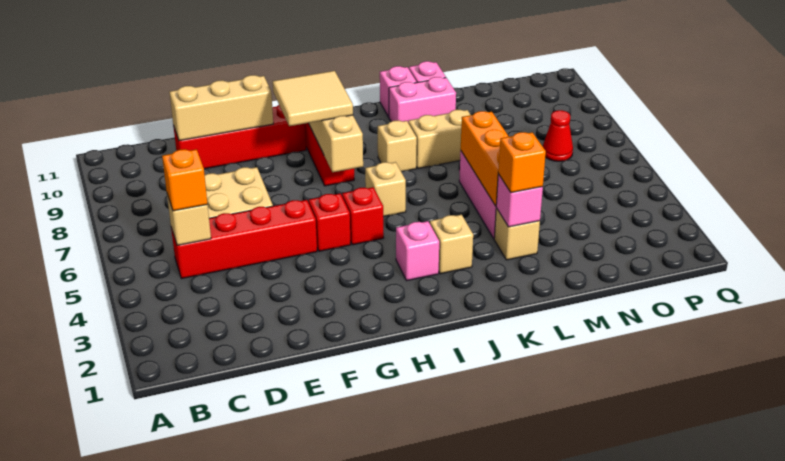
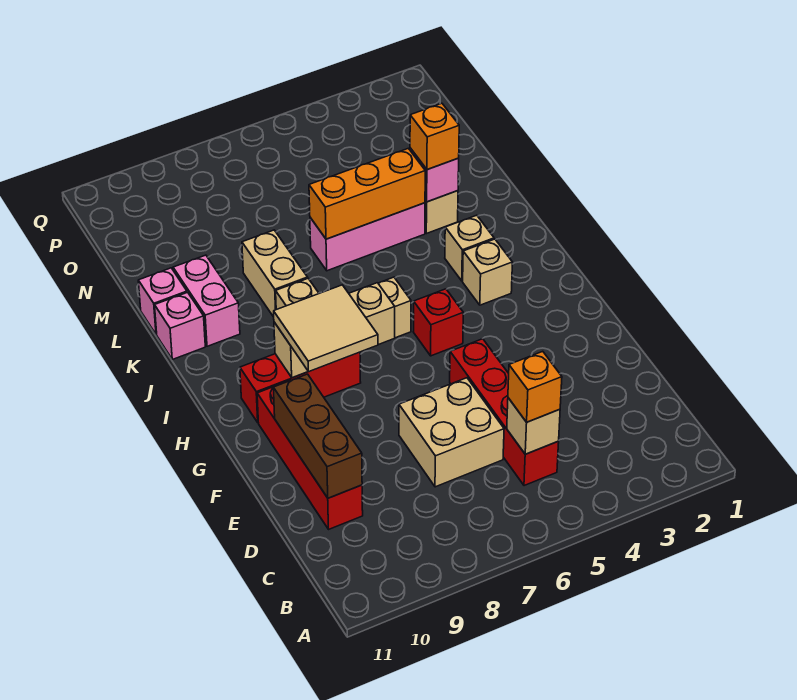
tan 1x3 brick [170,75,273,141] -> brown 1x3 brick [273,374,362,498]
red 1x1 brick [309,193,351,251] -> none
pink 1x1 brick [396,221,439,281] -> tan 1x1 brick [463,239,512,305]
red 1x1 cone [543,110,573,161] -> none

